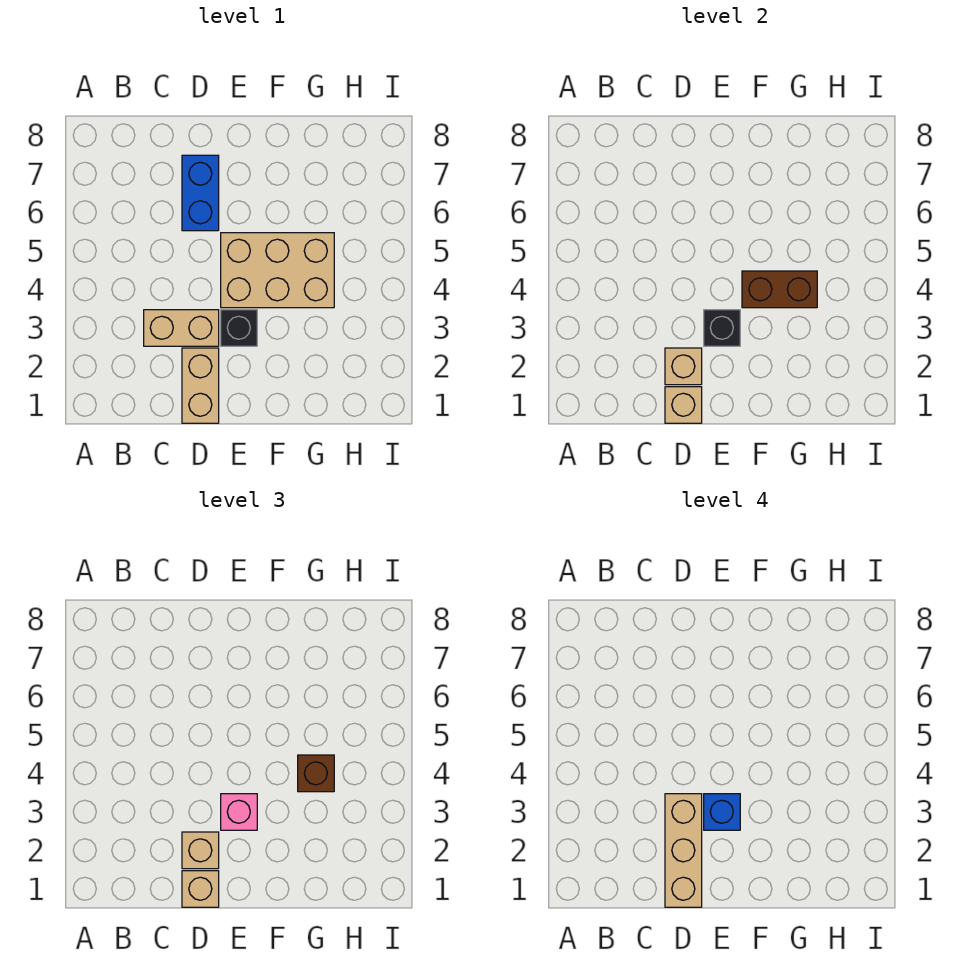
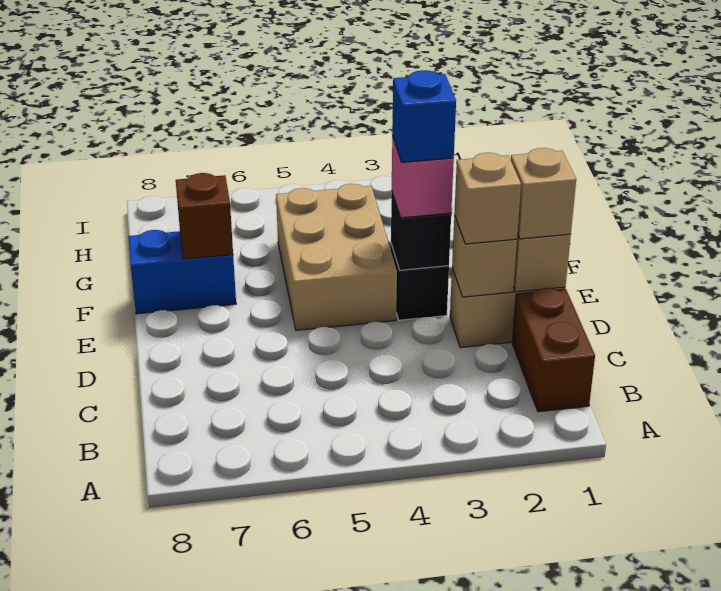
tan 1x2 brick [144,310,219,346] -> none
tan 1x3 brick [665,794,702,907] -> none
blue 1x2 brick [182,155,219,231] -> blue 1x2 brick moved to [128,230,236,314]
brown 1x2 brick [742,271,817,308] -> brown 1x2 brick moved to [512,288,595,412]
brown 1x1 brick [298,755,334,792] -> brown 1x1 brick moved to [176,173,233,259]

